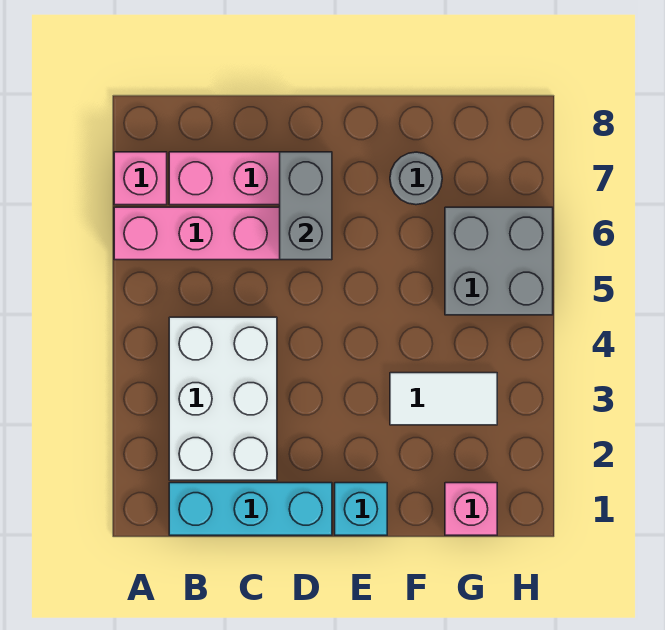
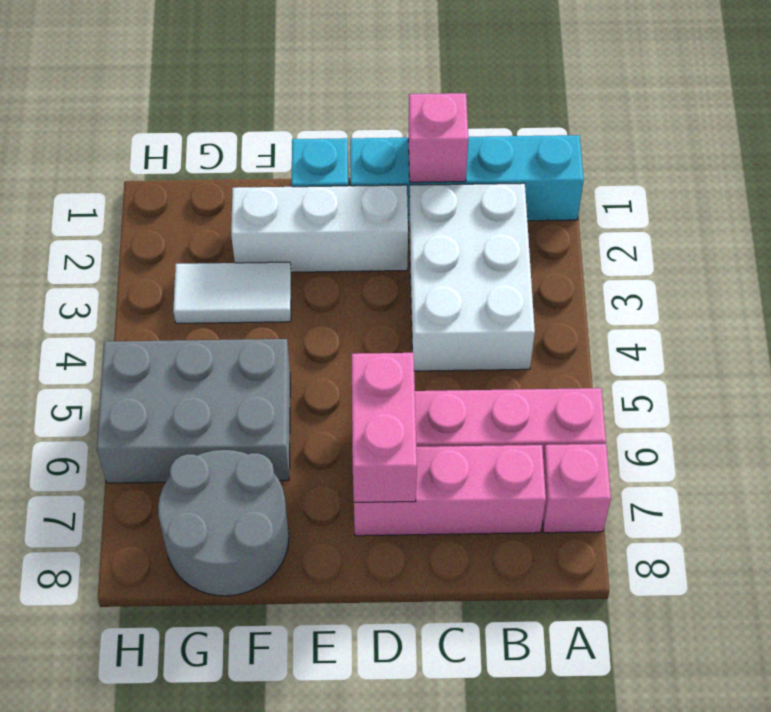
cyan 1x3 brick [169,483,332,535] -> cyan 1x4 brick [350,135,584,222]
none -> white 1x3 brick [231,185,408,272]
grey 1x2 brick [280,152,332,260] -> pink 1x2 brick [352,353,417,502]
grey 1x1 round brick [390,152,442,205] -> grey 2x2 round brick [158,450,289,596]
pink 1x1 brick [445,483,497,535] -> pink 1x1 brick moved to [408,93,468,182]
grey 2x2 brick [445,207,553,315] -> grey 2x3 brick [97,339,290,483]

